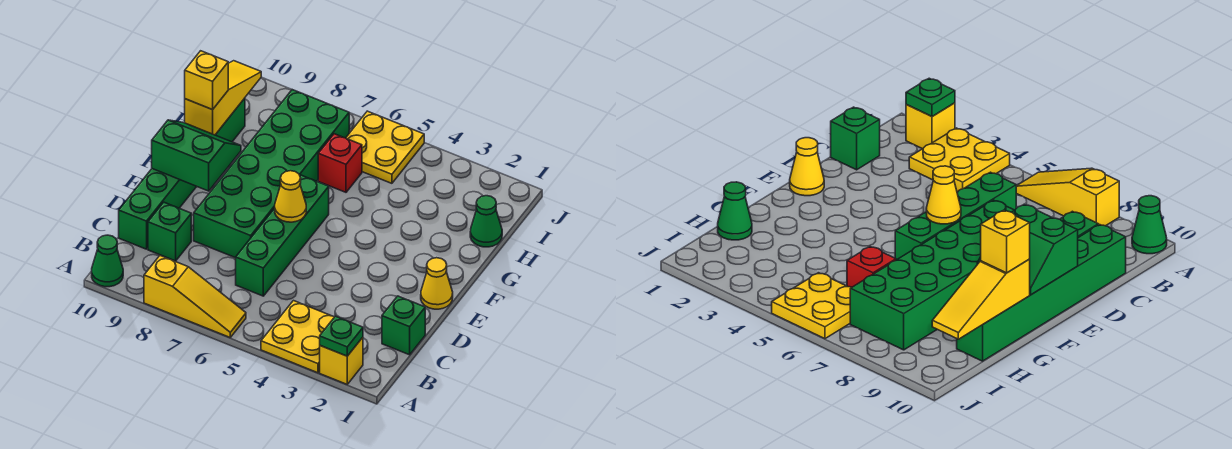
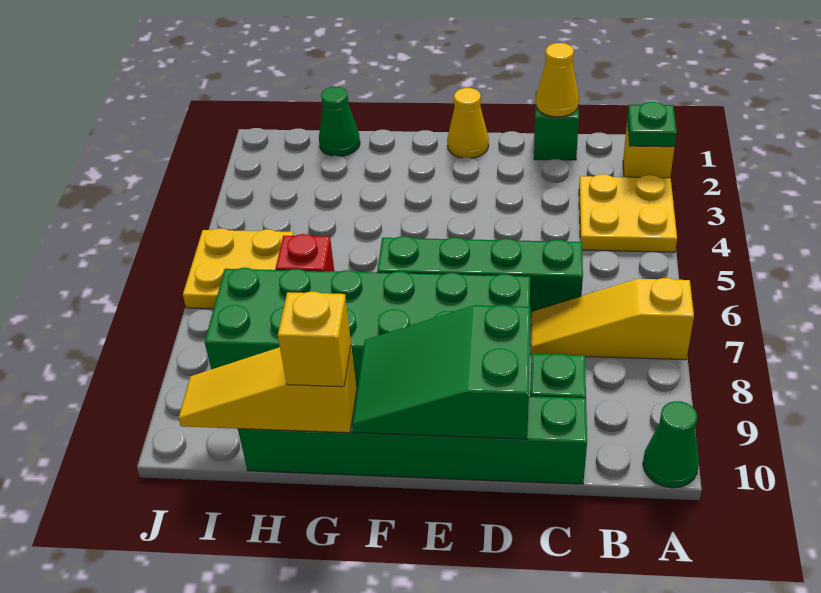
yellow 1x3 slope [144,256,246,337] -> yellow 1x3 slope turned to [531,278,694,360]
yellow 1x1 cone [275,171,306,222] -> yellow 1x1 cone moved to [536,43,579,117]
green 2x2 slope [152,120,241,191] -> green 2x3 slope [352,305,530,439]

